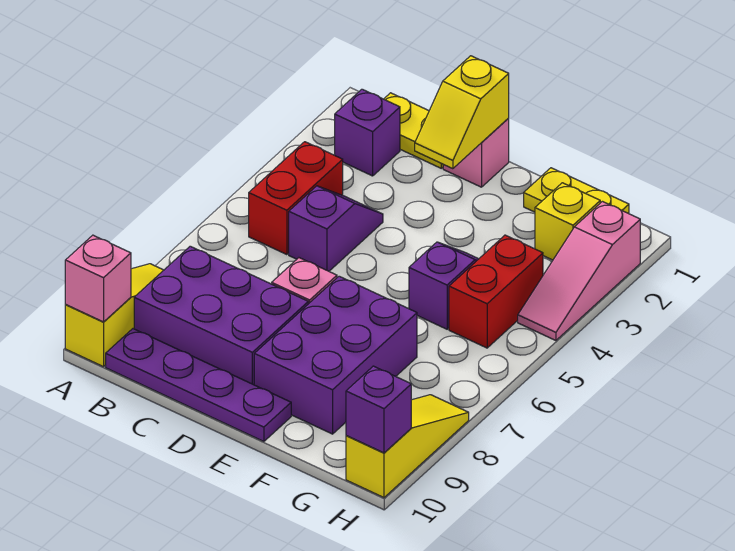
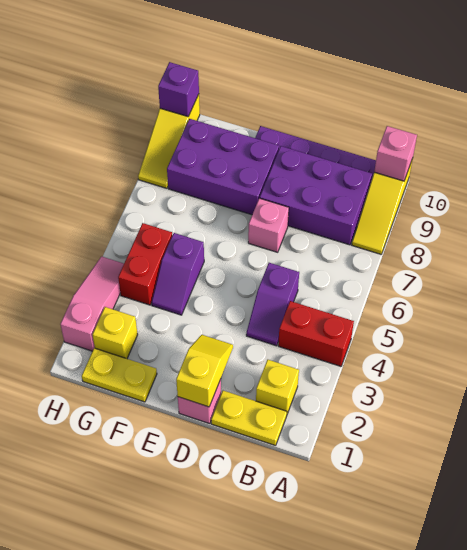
purple 1x1 brick [335,89,400,176] -> yellow 1x1 brick [256,360,299,414]
red 1x2 brick [249,142,343,255] -> red 1x2 brick turned to [278,301,354,366]
purple 2x3 brick [254,276,417,434] -> purple 2x3 brick turned to [167,119,279,215]

